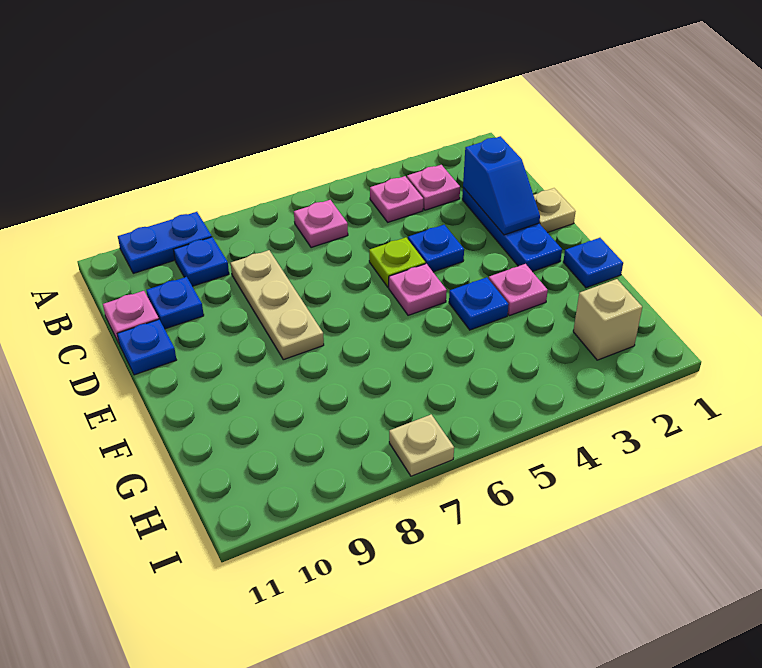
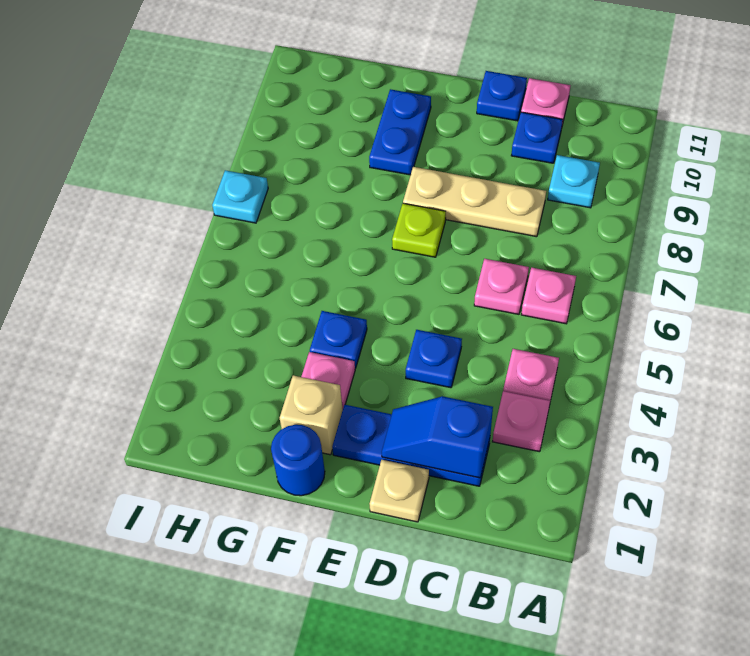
blue 1x2 plate [118,212,212,273] -> blue 1x2 plate moved to [369,89,431,175]
blue 1x1 plate [173,237,229,286] -> cyan 1x1 plate [548,155,600,208]
lime 1x1 plate [369,237,425,287] -> lime 1x1 plate moved to [392,203,446,257]
pink 1x1 plate [389,264,447,315] -> pink 1x1 plate moved to [474,259,529,314]
blue 1x1 plate [563,238,623,288] -> blue 1x1 round brick [271,425,325,496]
tan 1x1 brick [573,279,642,360] -> tan 1x1 brick moved to [279,375,343,455]
tan 1x1 plate [389,414,454,476] -> cyan 1x1 plate [212,170,268,223]

